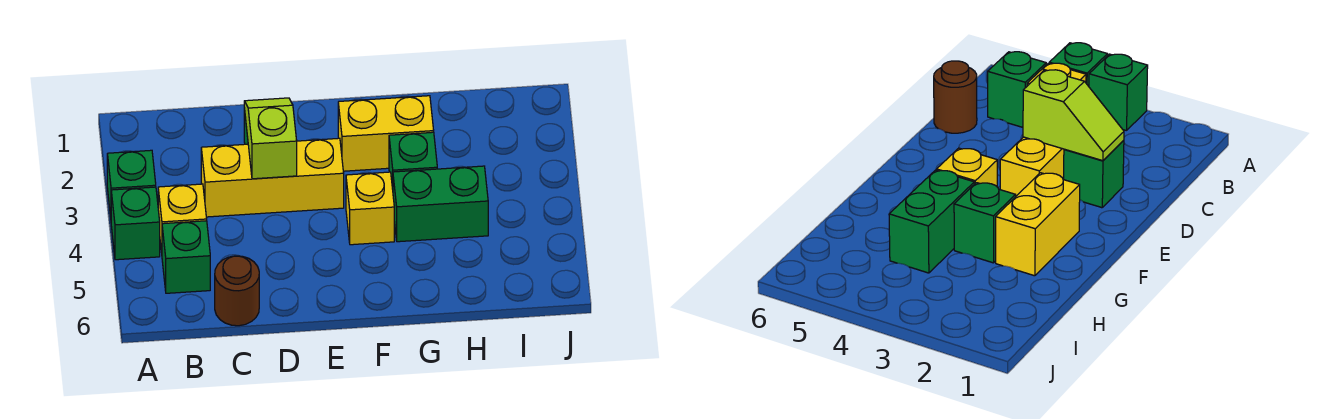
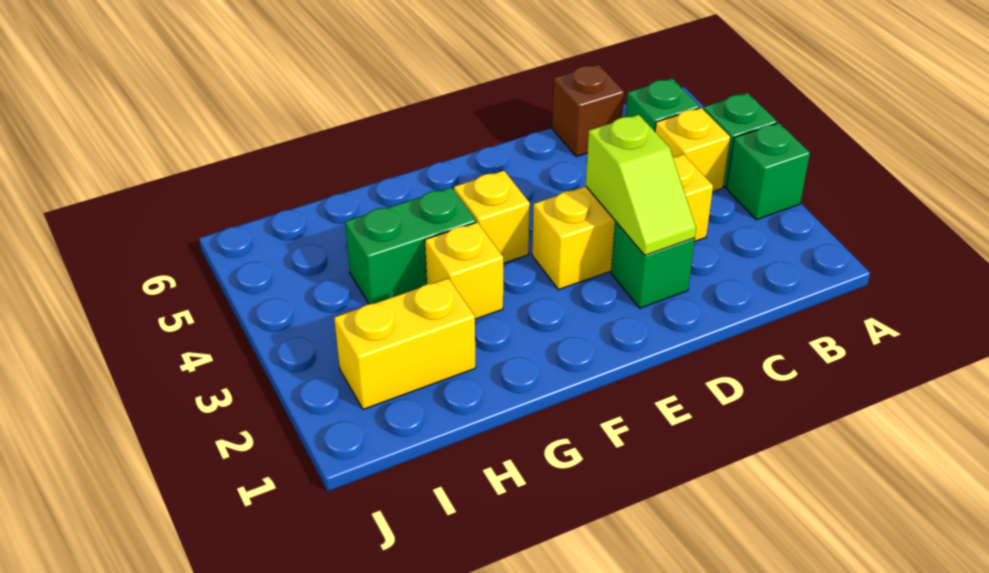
brown 1x1 round brick [215,256,259,326] -> brown 1x1 brick [552,64,624,157]
yellow 1x2 brick [338,96,434,171] -> yellow 1x2 brick moved to [334,278,476,409]
green 1x1 brick [389,132,437,189] -> yellow 1x1 brick [425,222,503,319]

